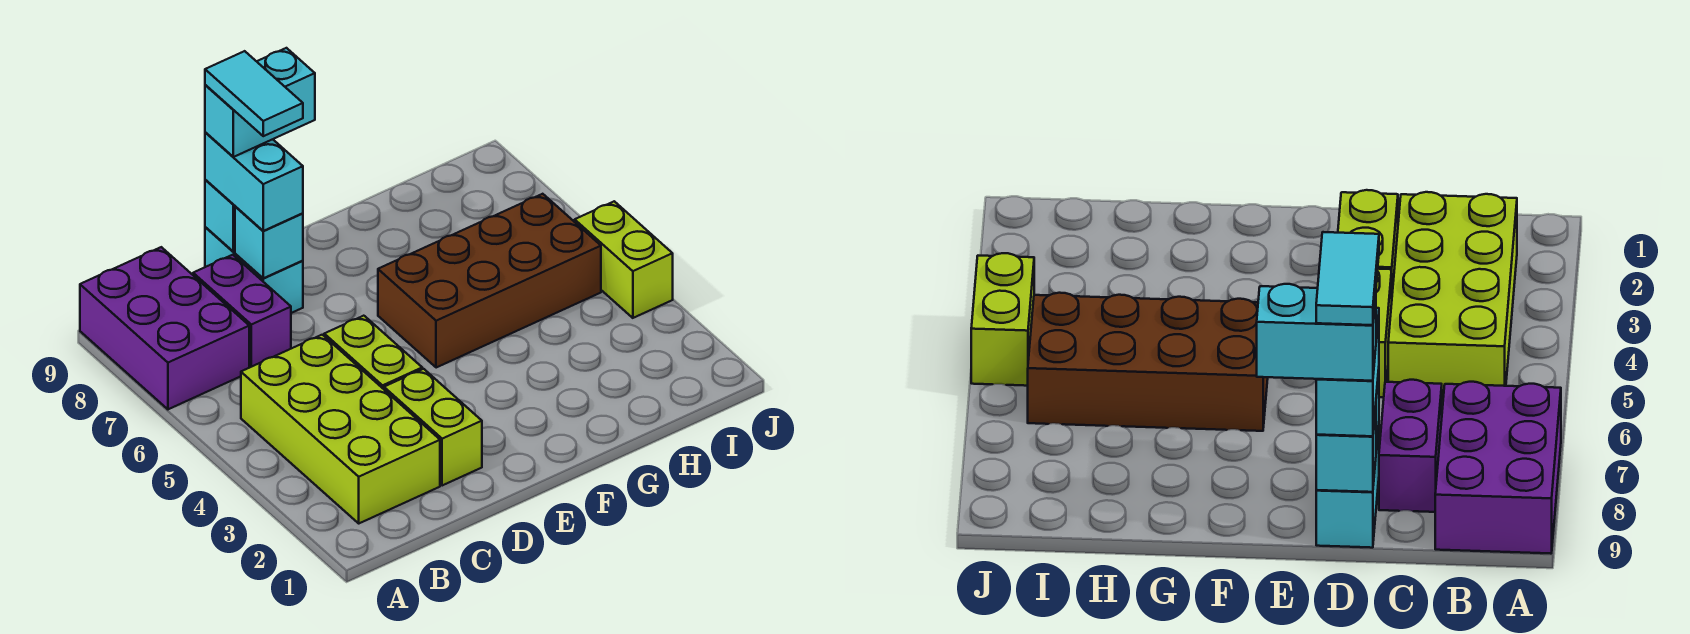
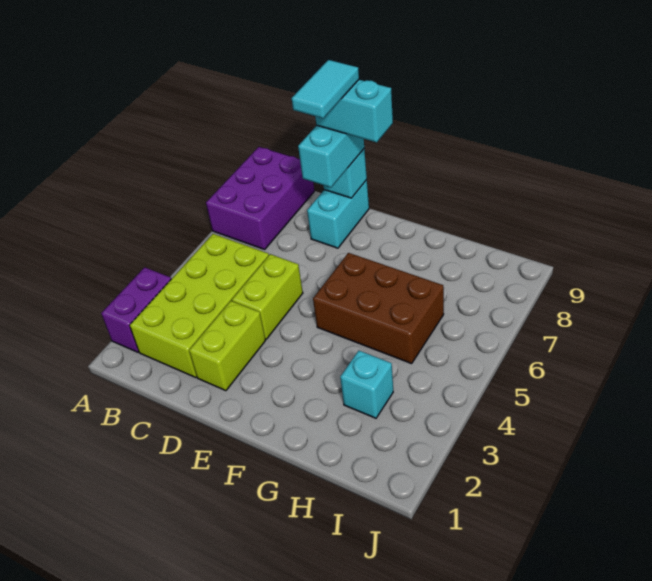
purple 1x2 brick [193,255,291,368] -> purple 1x2 brick moved to [101,267,171,352]
cyan 1x1 brick [235,206,303,278] -> cyan 1x1 brick moved to [340,351,393,418]
brown 2x4 brick [378,194,601,368] -> brown 2x3 brick [313,253,444,364]
lime 1x2 brick [575,201,673,318] -> none

